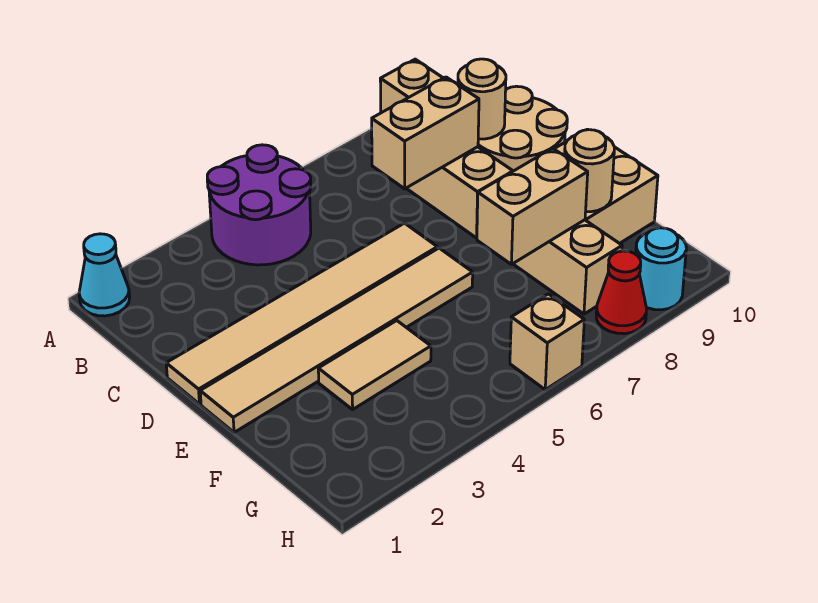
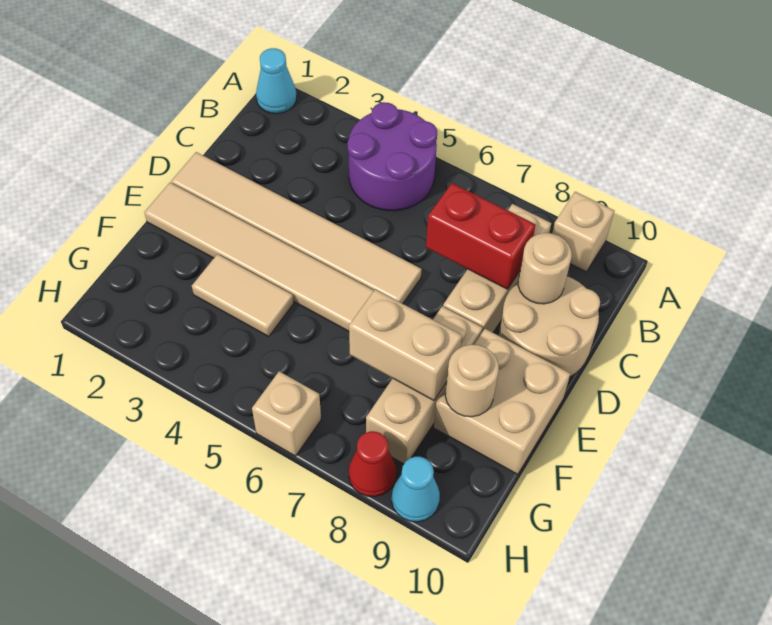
tan 1x2 brick [372,77,479,189] -> red 1x2 brick [426,183,536,289]
cyan 1x1 round brick [636,228,686,310] -> cyan 1x1 cone [392,457,440,522]

